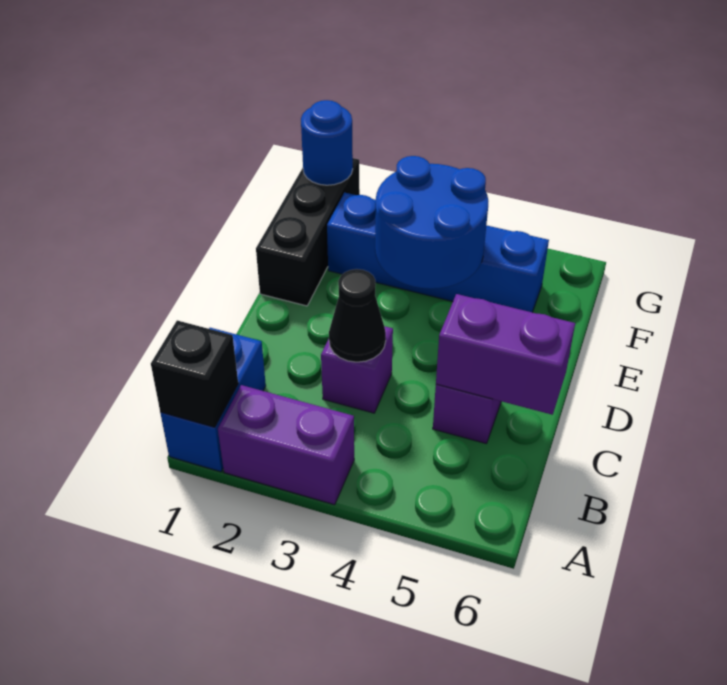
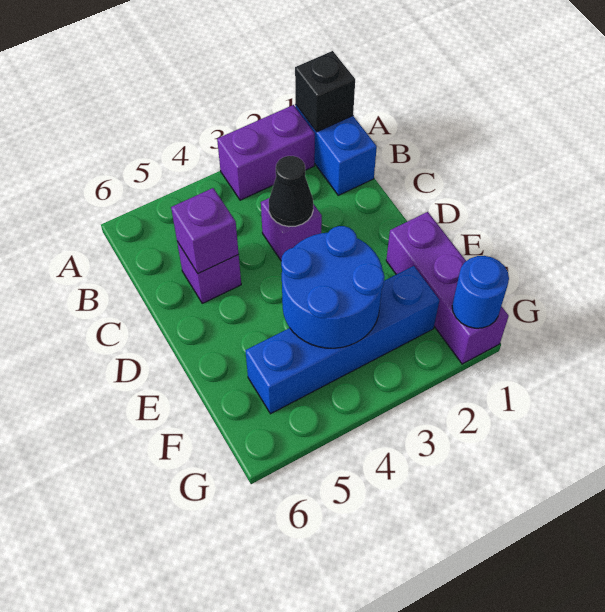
purple 1x2 brick [436,294,575,415] -> purple 1x1 brick [171,188,239,274]
black 1x3 brick [256,158,360,306] -> purple 1x3 brick [386,212,509,364]

